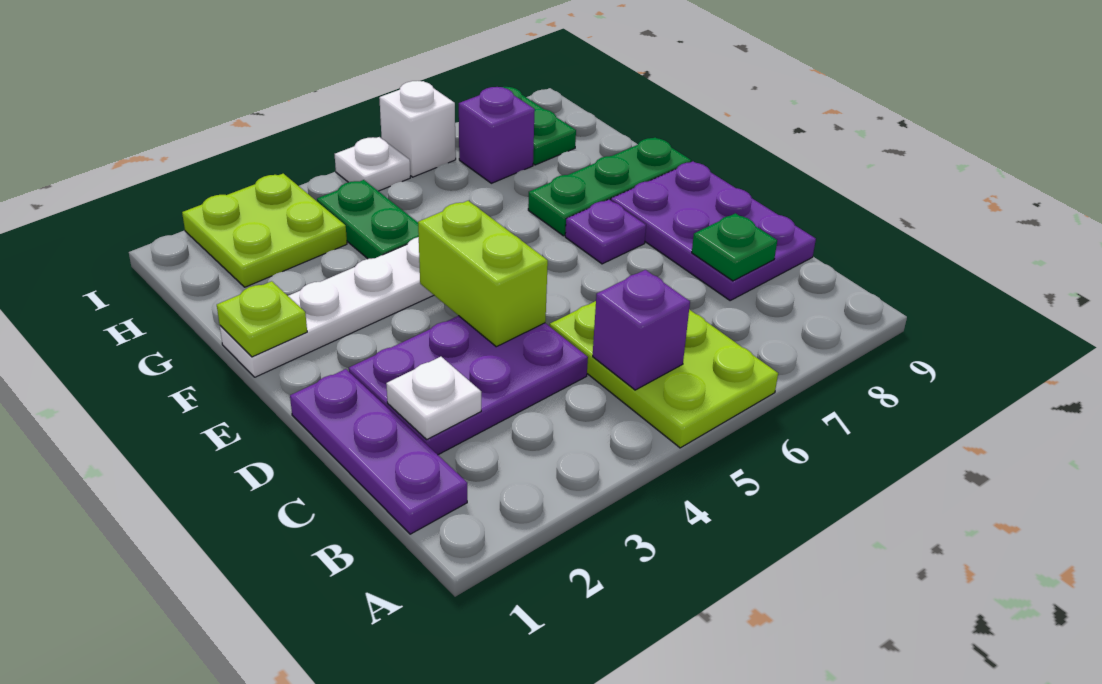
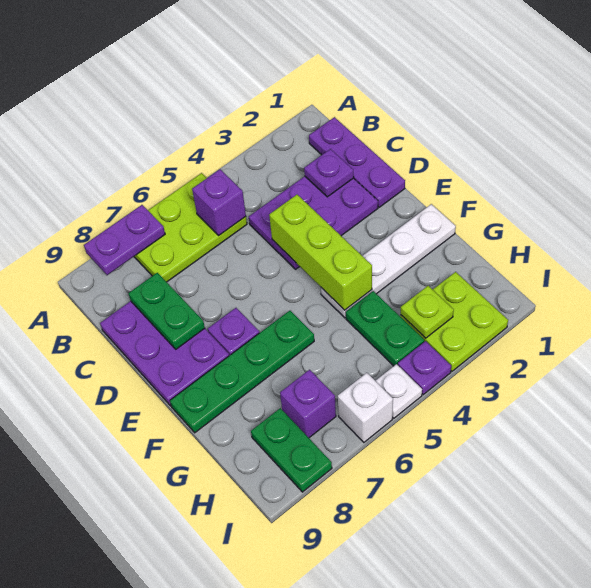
lime 2x3 plate [550,301,778,448] -> lime 2x3 plate turned to [134,173,247,282]
none -> purple 1x2 plate [84,205,165,275]
white 1x1 plate [386,357,481,439] -> purple 1x1 plate [304,149,354,197]
green 1x1 plate [692,213,777,281] -> green 1x2 plate [129,273,205,349]
lime 1x2 brick [418,201,548,347] -> lime 1x3 brick [269,195,372,310]
lime 1x1 plate [217,281,307,357] -> lime 1x1 plate moved to [401,286,454,338]
green 1x3 plate [528,137,691,236] -> green 1x4 plate [170,311,314,433]
none -> purple 1x1 plate [398,341,451,395]

